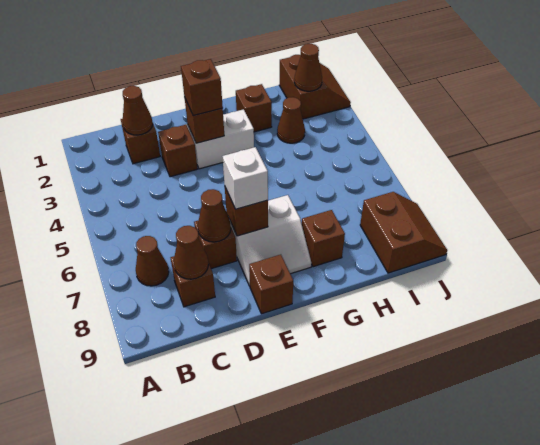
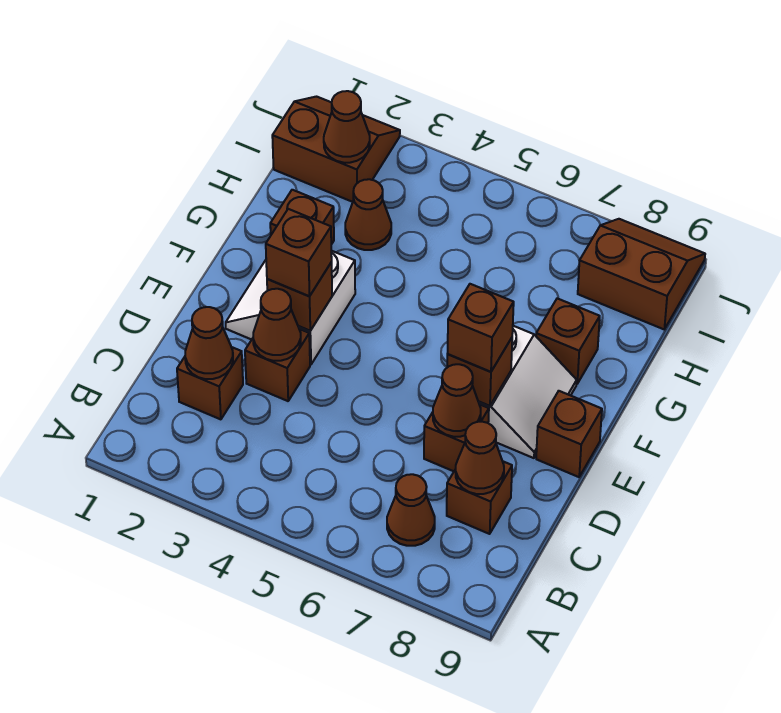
none -> brown 1x1 cone [253,289,301,361]
white 1x1 brick [223,147,268,209] -> brown 1x1 brick [447,284,514,372]

